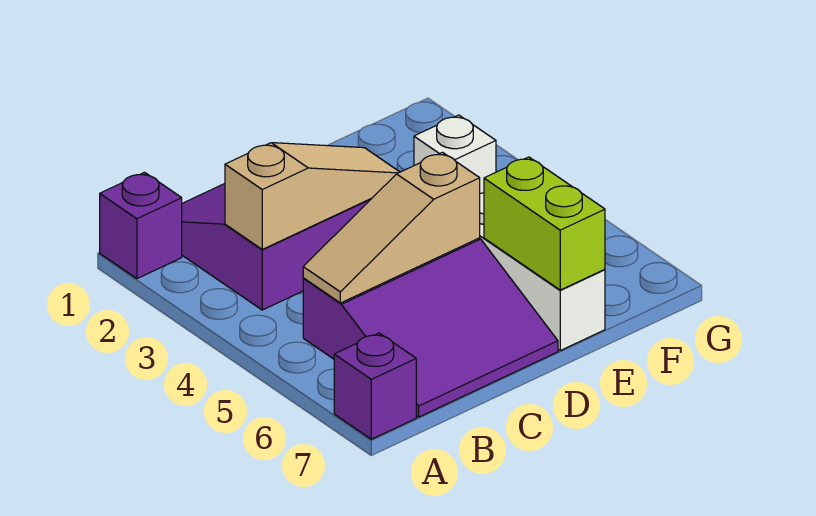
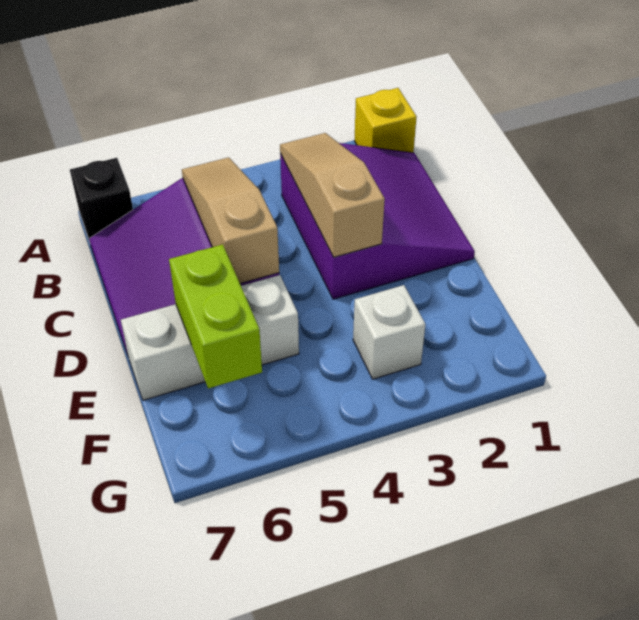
purple 1x1 brick [100,172,182,279] -> yellow 1x1 brick [354,88,416,153]
purple 1x1 brick [334,333,416,439] -> black 1x1 brick [70,158,133,242]
tan 1x3 slope [225,143,400,249] -> tan 1x3 slope turned to [280,133,385,257]
lime 1x2 brick [484,157,605,290] -> lime 1x2 brick turned to [169,244,262,388]

